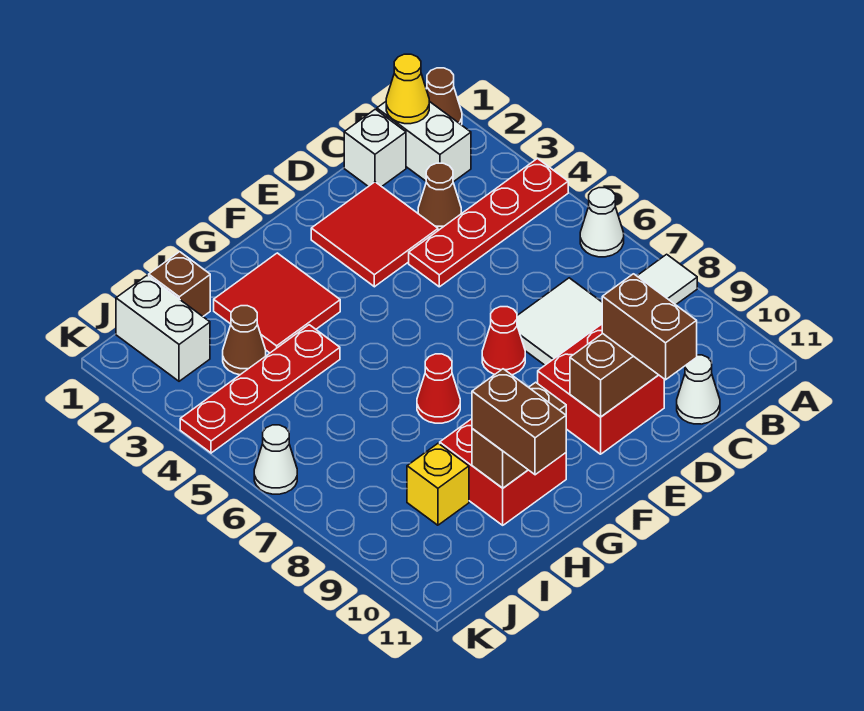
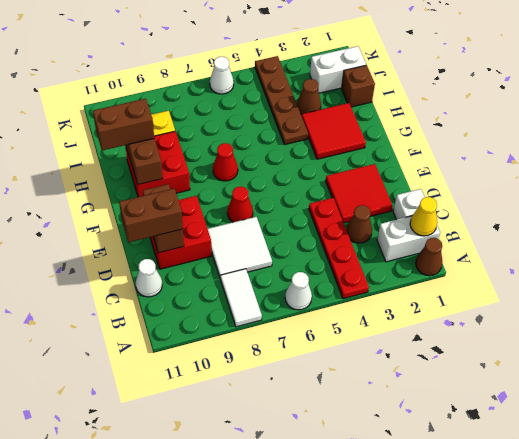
red 1x4 plate [180,325,340,453] -> brown 1x4 plate [255,56,308,145]

